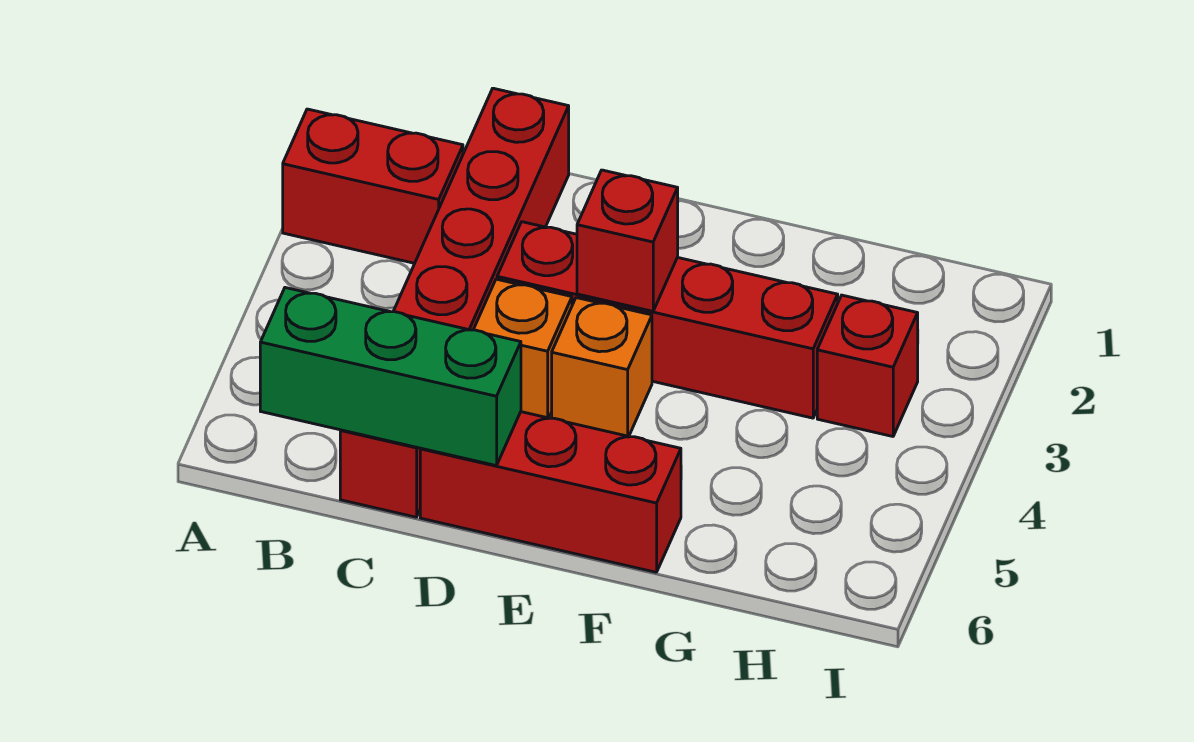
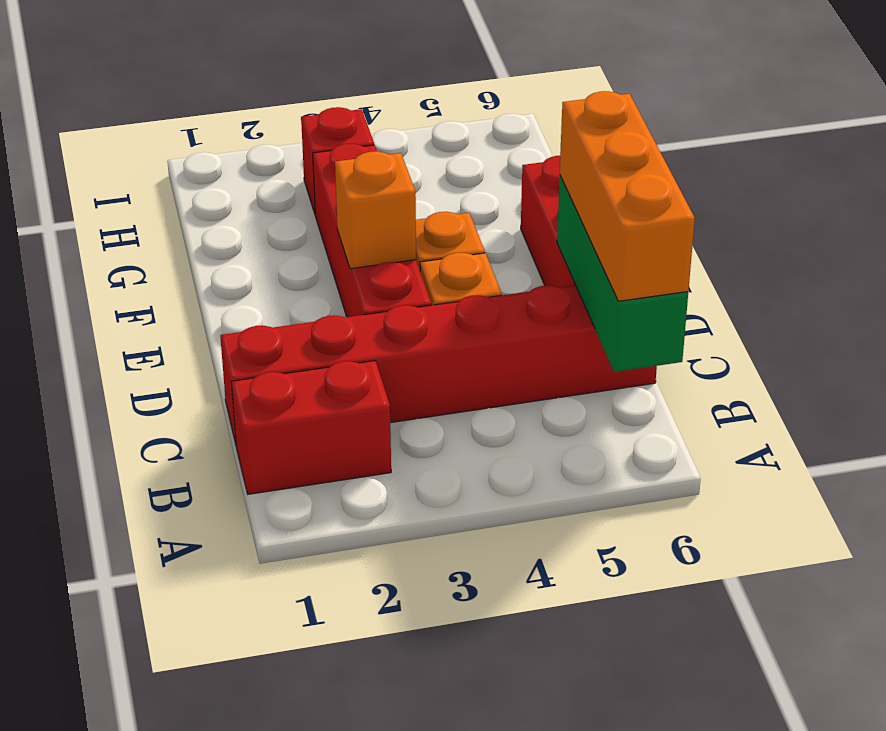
red 1x2 brick [283,109,463,263] -> red 1x2 brick turned to [231,361,391,494]
none -> orange 1x3 brick [560,91,695,301]
red 1x1 brick [577,170,678,311] -> orange 1x1 brick [335,151,416,269]

